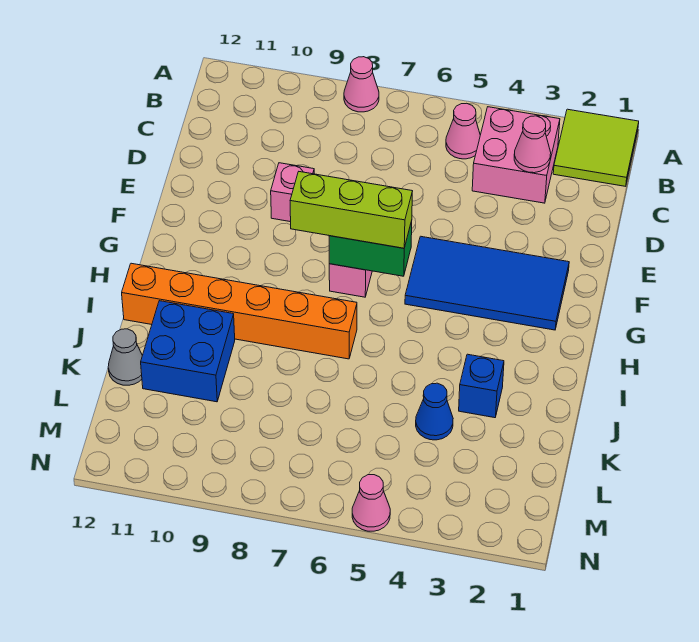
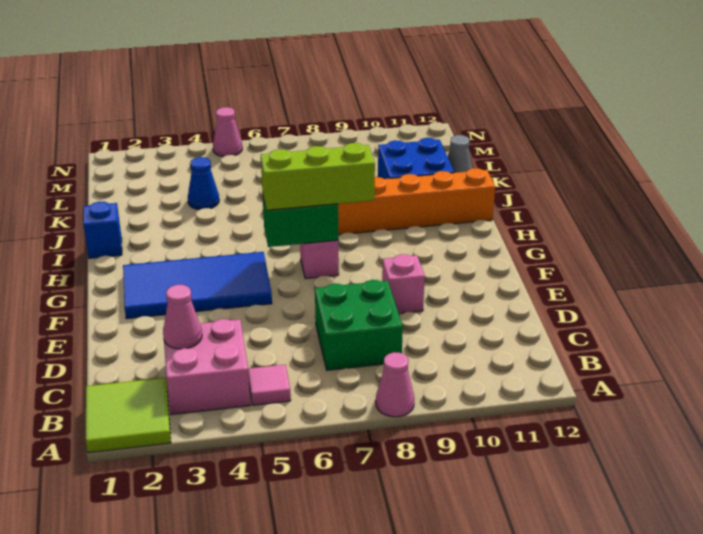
pink 1x1 cone [446,103,480,159] -> pink 1x1 tile [248,365,291,405]
none -> green 2x2 brick [315,280,403,370]
blue 1x1 brick [459,354,504,418] -> blue 1x1 brick moved to [83,202,122,258]

